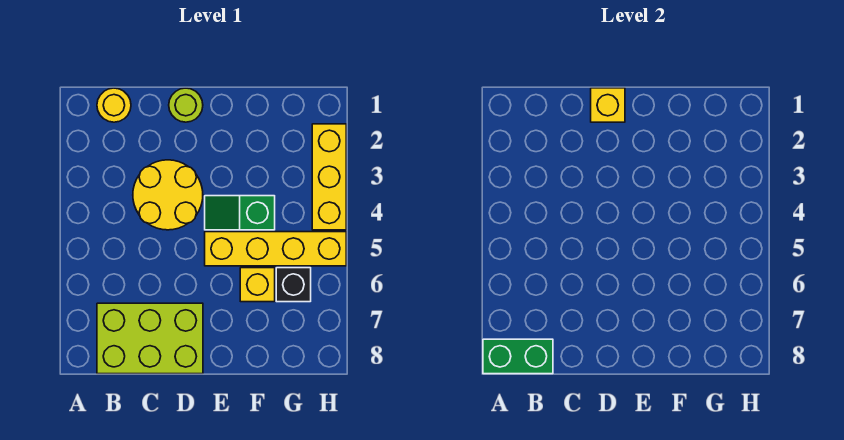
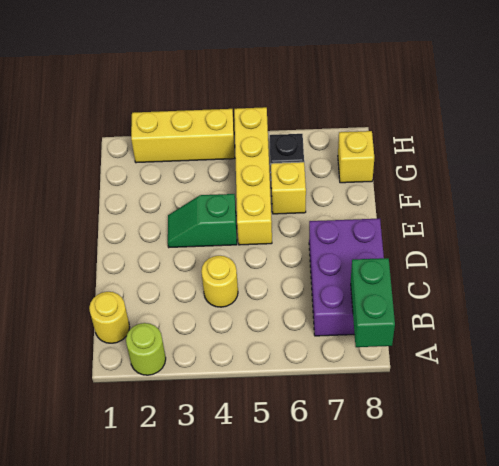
lime 2x3 brick [97,303,203,374] -> purple 2x3 brick [309,219,384,336]
yellow 2x2 round brick [133,160,203,230] -> yellow 1x1 round brick [201,256,238,307]
lime 1x1 round brick [169,88,203,122] -> lime 1x1 round brick moved to [126,323,166,375]
yellow 1x1 brick [591,88,625,122] -> yellow 1x1 brick moved to [338,131,374,183]
green 1x2 slope [205,196,275,230] -> green 1x2 slope turned to [168,194,237,247]

